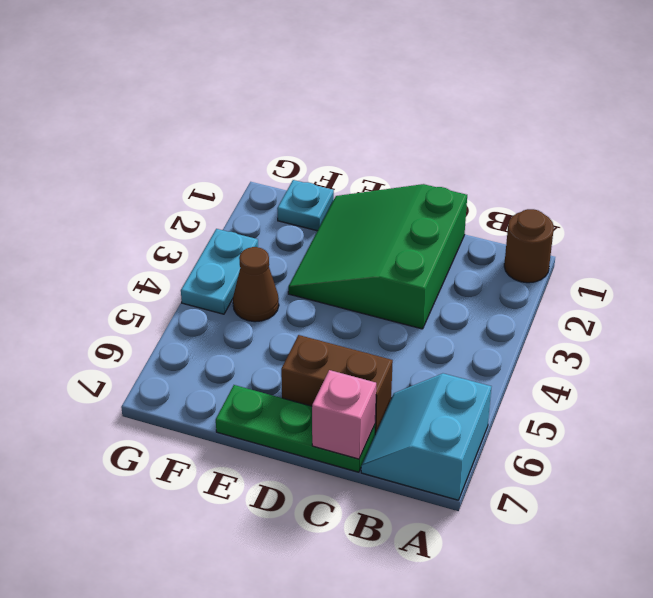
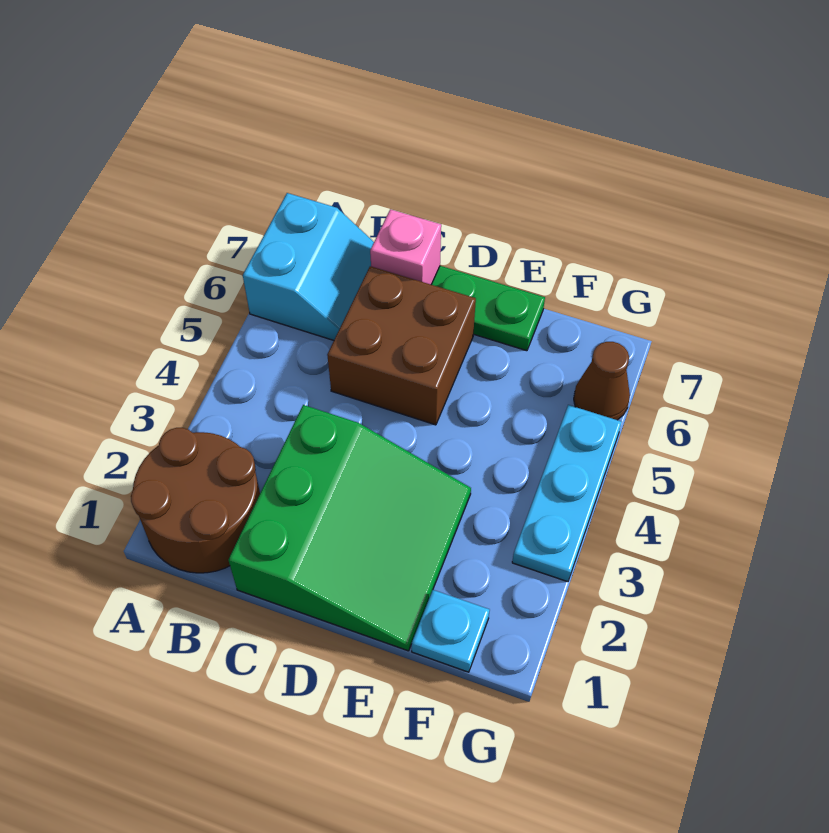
brown 1x1 round brick [504,209,554,283] -> brown 2x2 round brick [131,428,260,573]
brown 1x2 brick [281,335,393,434] -> brown 2x2 brick [327,266,476,425]
brown 1x1 cone [233,247,279,322] -> brown 1x1 cone moved to [574,342,630,420]
cyan 1x2 plate [181,229,258,314] -> cyan 1x3 plate [512,405,622,582]

